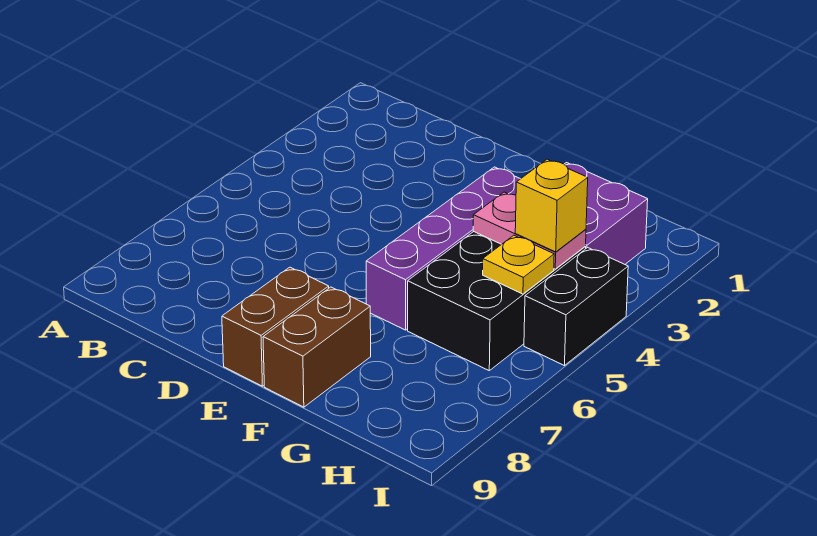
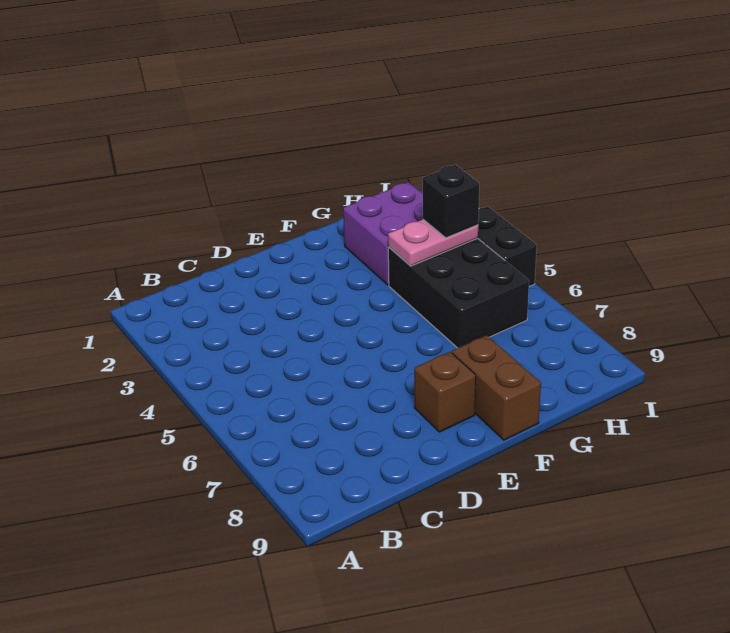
brown 1x2 brick [222,267,329,386] -> brown 1x1 brick [414,352,476,432]
purple 1x4 brick [366,167,520,330] -> none
yellow 1x1 brick [515,159,588,252] -> black 1x1 brick [423,165,479,238]
yellow 1x1 plate [483,235,554,294] -> none

